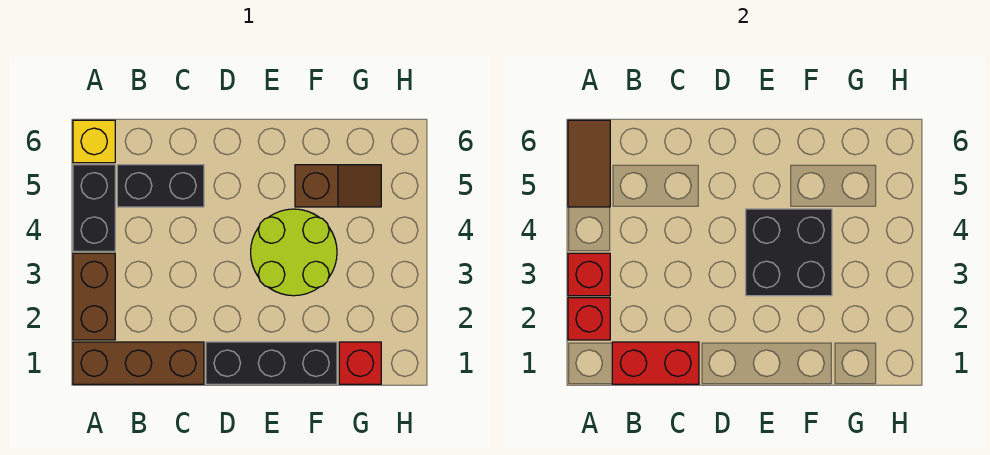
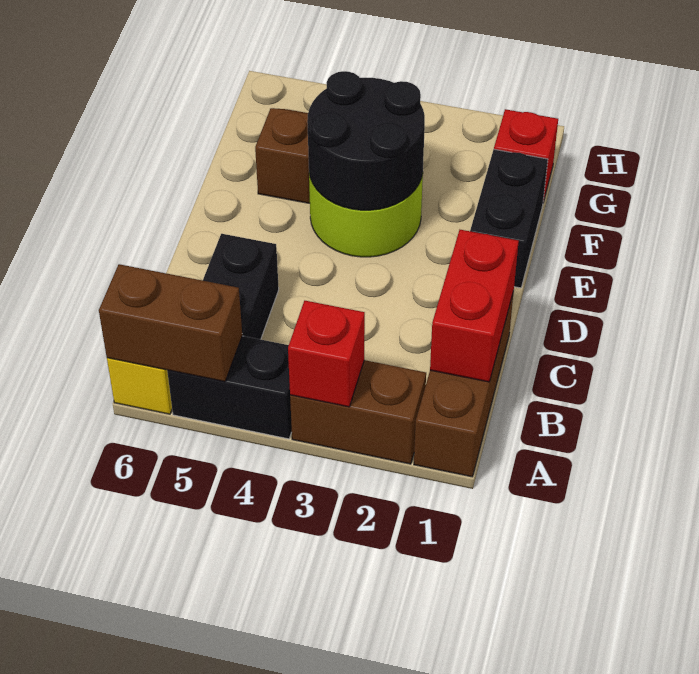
red 1x1 brick [568,298,610,340] -> none
brown 1x2 tile [568,120,610,207] -> brown 1x2 brick [99,264,242,382]
black 1x3 brick [206,342,337,384] -> black 1x2 brick [470,149,548,288]
black 2x2 brick [746,209,832,296] -> black 2x2 round brick [307,71,425,210]

